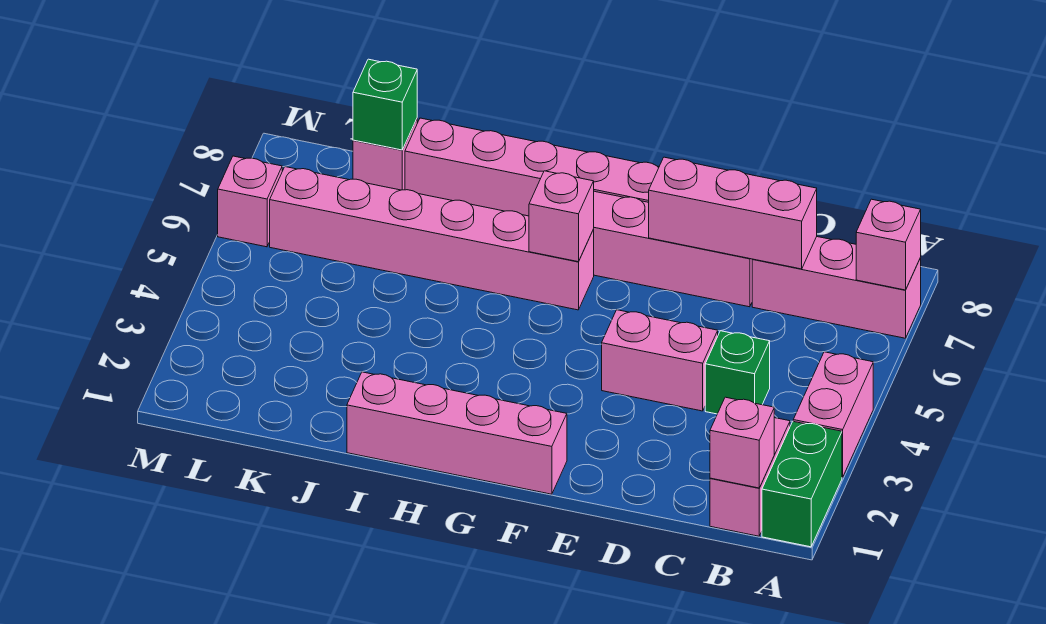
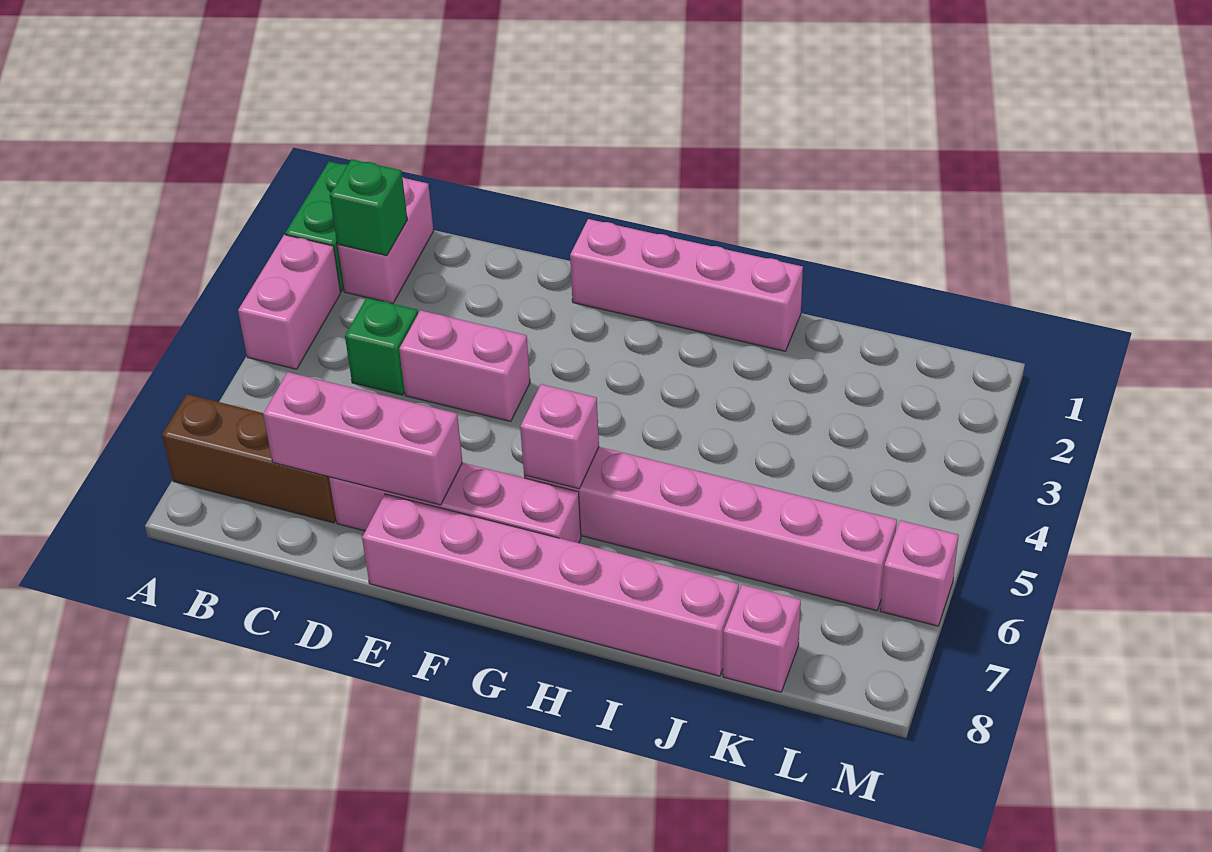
pink 1x3 brick [752,237,921,338] -> brown 1x3 brick [162,394,336,523]
pink 1x1 brick [856,199,921,290] -> none
pink 1x1 brick [710,397,774,488] -> none
green 1x1 brick [353,59,417,150] -> green 1x1 brick moved to [330,159,407,256]

